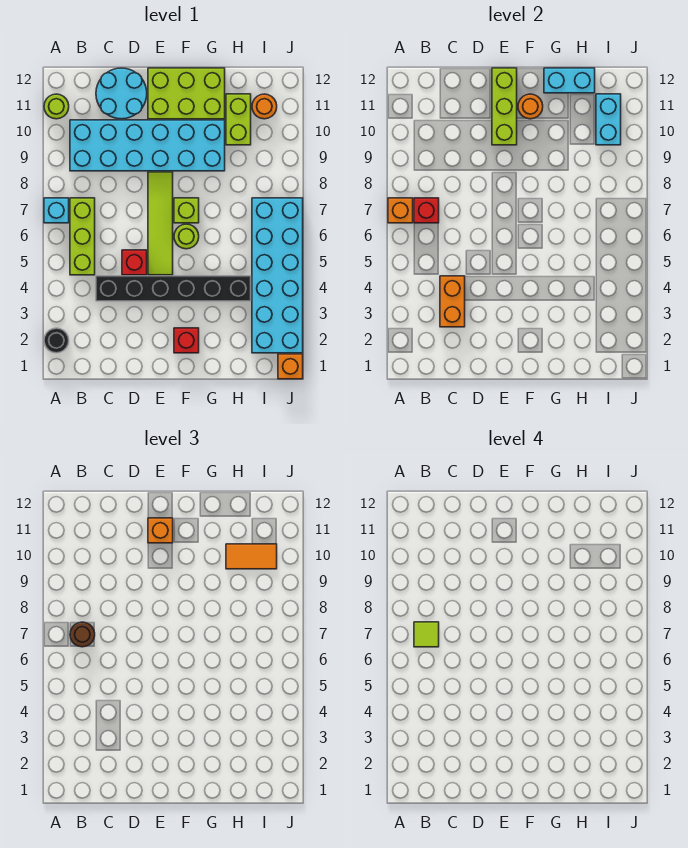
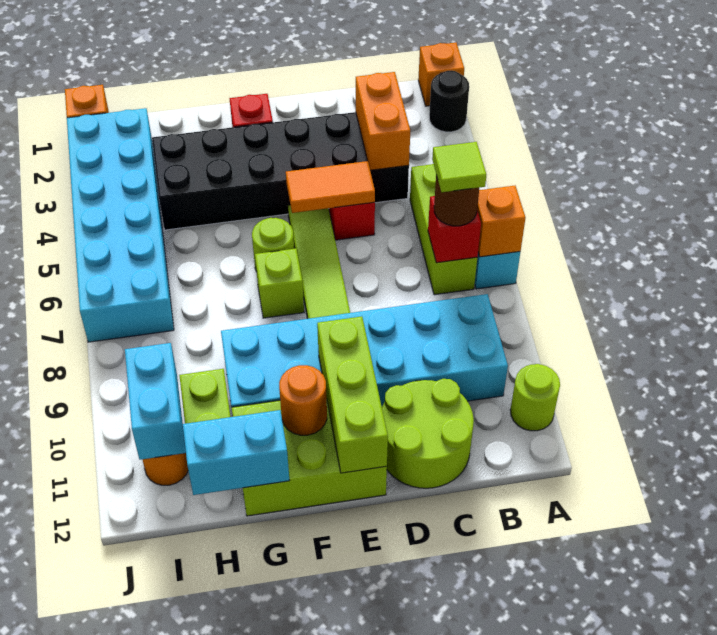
black 1x6 brick [96,276,251,301] -> black 2x6 brick [152,112,409,230]
cyan 2x2 round brick [96,68,147,119] -> lime 2x2 round brick [382,379,474,488]
orange 1x1 brick [148,518,173,543] -> orange 1x1 brick moved to [418,43,464,106]
orange 1x2 tile [226,544,277,569] -> orange 1x2 tile moved to [286,161,375,213]

